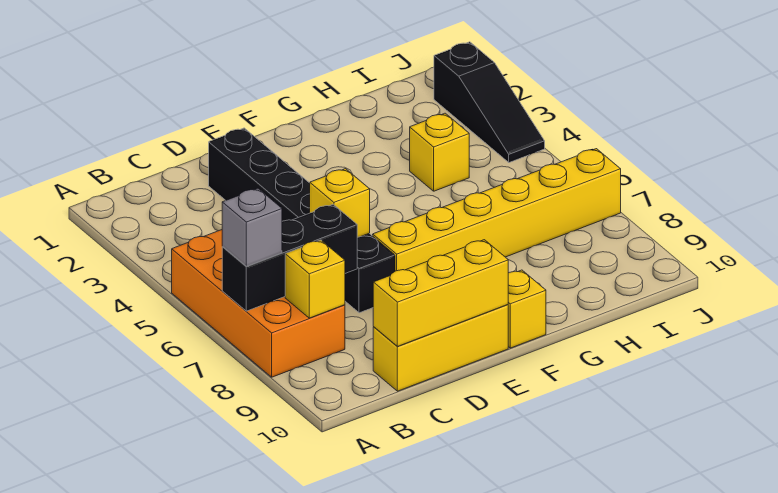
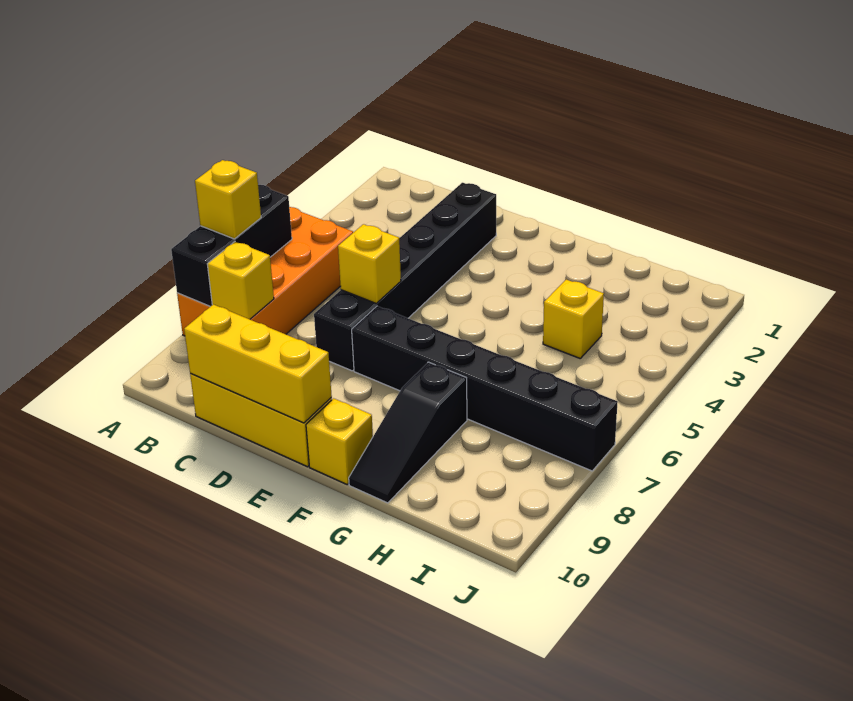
black 1x3 brick [222,204,357,311] -> black 1x3 brick turned to [171,185,292,307]
grey 1x1 brick [222,188,282,266] -> yellow 1x1 brick [195,160,261,239]
yellow 1x6 brick [373,149,621,271] -> black 1x6 brick [352,306,618,471]
black 1x3 slope [434,42,545,163] -> black 1x3 slope moved to [349,362,467,503]

